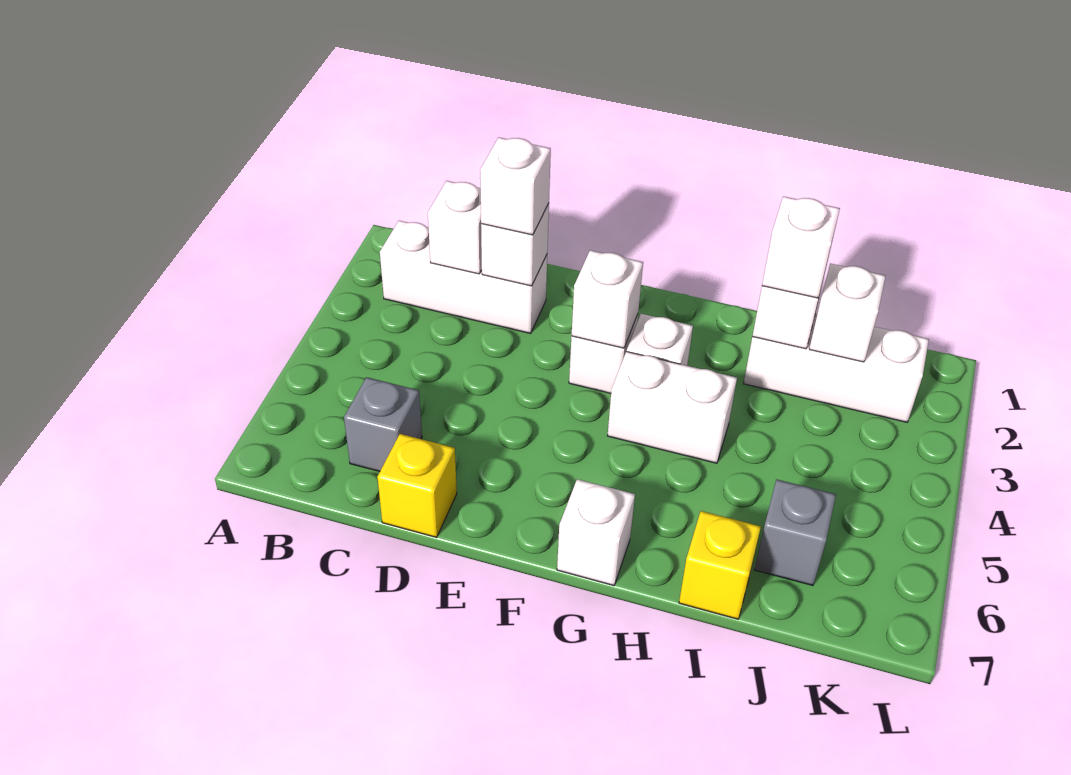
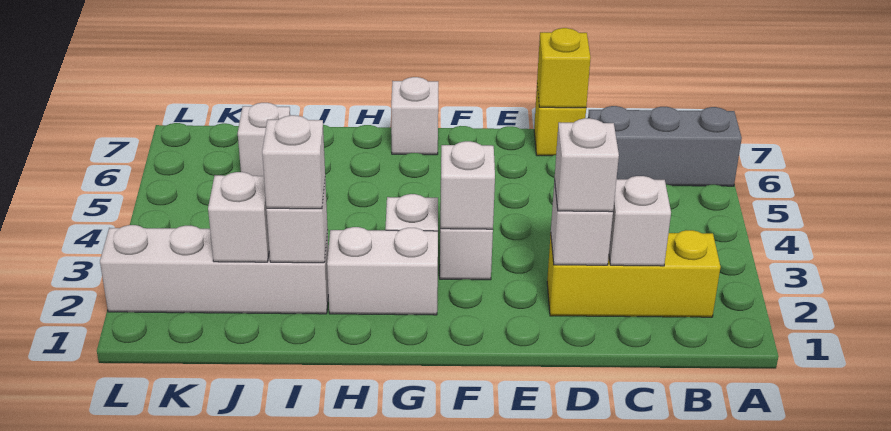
white 1x3 brick [380,221,547,333] -> yellow 1x3 brick [547,230,721,317]
grey 1x1 brick [344,377,422,471] -> grey 1x3 brick [588,106,742,186]
white 1x2 brick [608,351,737,463] -> white 1x2 brick moved to [327,227,438,315]
white 1x3 brick [744,314,929,422] -> white 1x4 brick [100,225,328,314]
yellow 1x1 brick [679,511,761,619] -> yellow 1x1 brick moved to [537,28,590,108]
grey 1x1 brick [754,479,836,585] -> white 1x1 brick [238,103,290,176]

